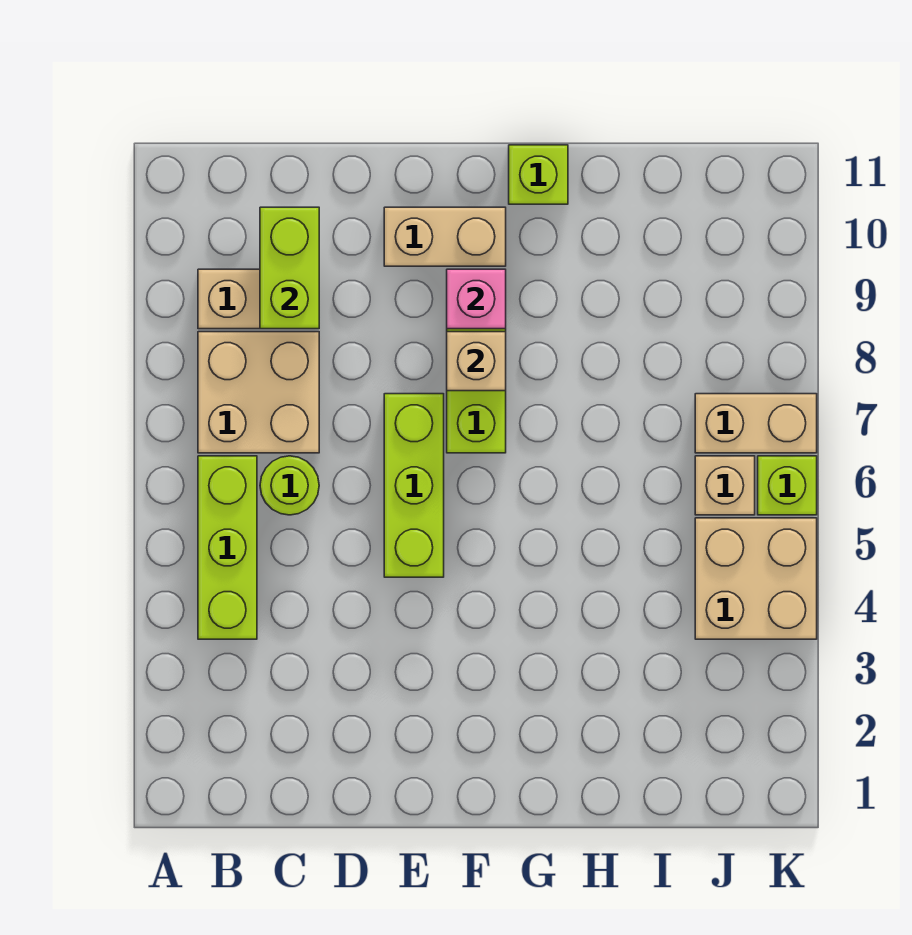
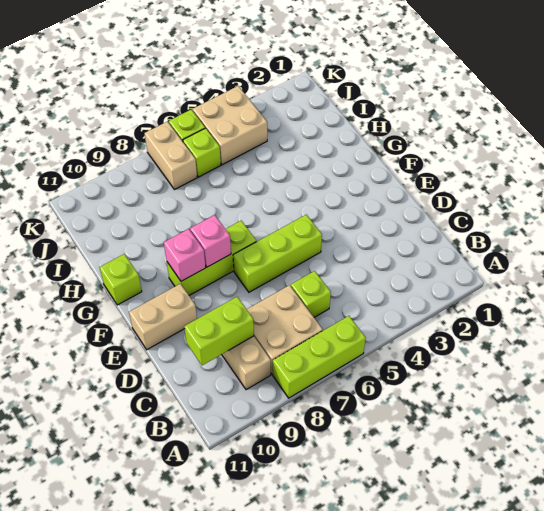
lime 1x3 brick [198,456,257,639] -> lime 1x3 brick moved to [273,316,366,398]
lime 1x1 round brick [260,456,319,515] -> lime 1x1 brick [291,271,331,317]
tan 1x2 brick [384,207,506,266] -> tan 1x2 brick turned to [129,284,197,350]
tan 1x1 brick [447,332,506,391] -> pink 1x1 brick [190,215,231,267]
tan 1x1 brick [695,456,755,515] -> lime 1x1 brick [183,128,221,177]

